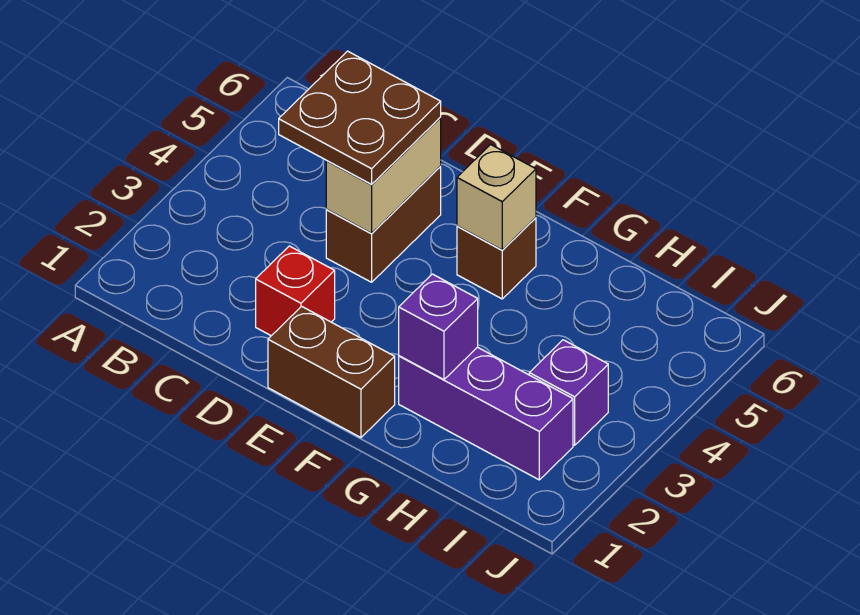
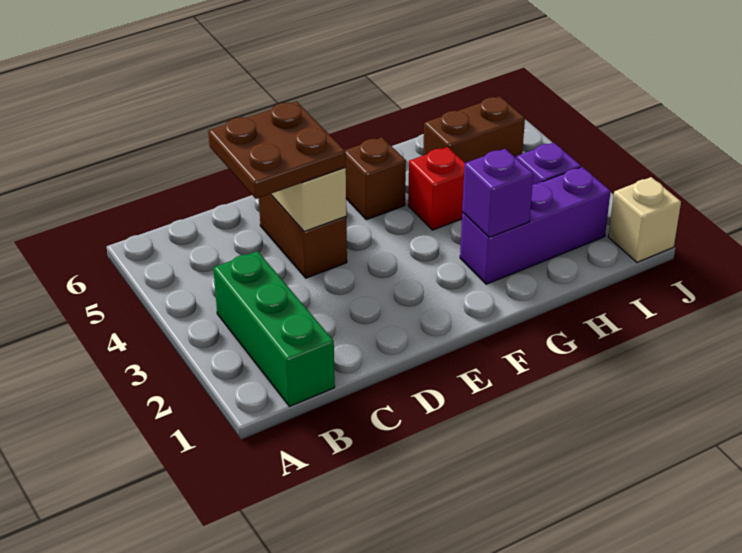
none -> green 1x3 brick [213,251,335,407]
red 1x1 brick [256,246,335,336] -> red 1x1 brick moved to [408,147,465,230]
brown 1x2 brick [268,306,395,438] -> brown 1x2 brick moved to [423,96,525,163]
tan 1x1 brick [457,145,536,250] -> tan 1x1 brick moved to [608,177,681,262]

